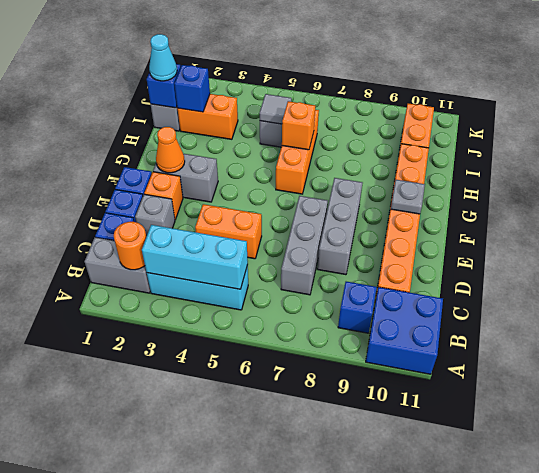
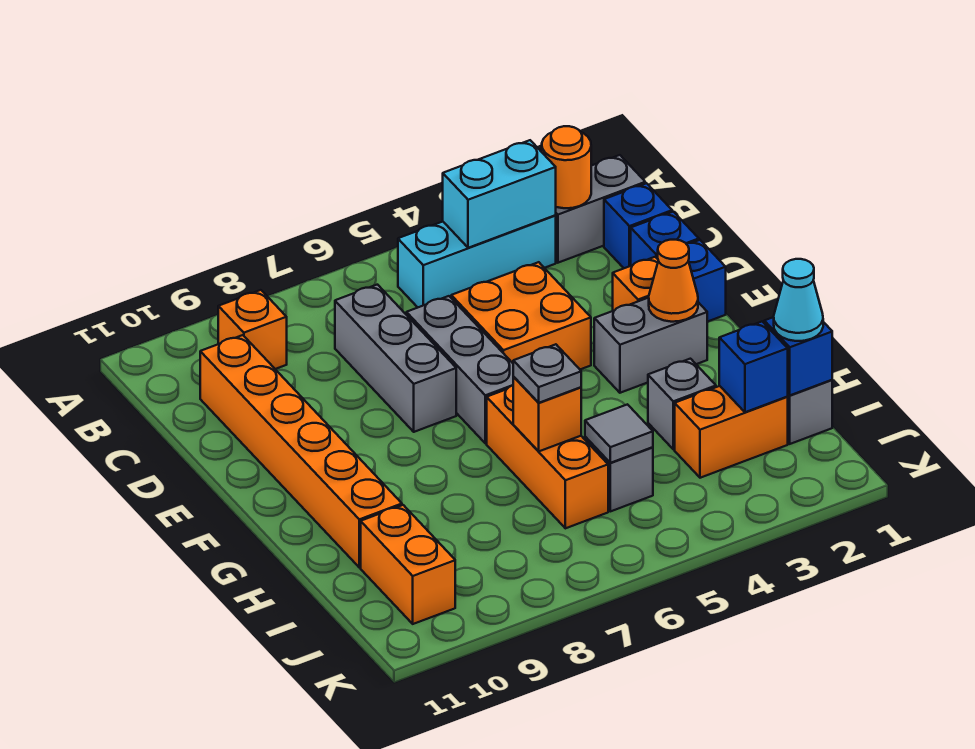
blue 2x2 brick [366,287,443,374] -> none
cyan 1x3 brick [142,225,248,289] -> cyan 1x2 brick [443,140,556,248]
blue 1x1 brick [338,282,377,333] -> orange 1x1 brick [218,290,287,369]
grey 1x1 brick [135,194,175,237] -> grey 1x1 brick moved to [648,359,716,449]
orange 1x2 brick [195,204,262,259] -> orange 2x2 brick [451,262,591,369]
grey 1x3 brick [317,178,362,275] -> grey 1x3 brick moved to [406,296,513,443]
grey 1x1 plate [391,180,425,214] -> grey 1x1 plate moved to [513,344,581,403]

